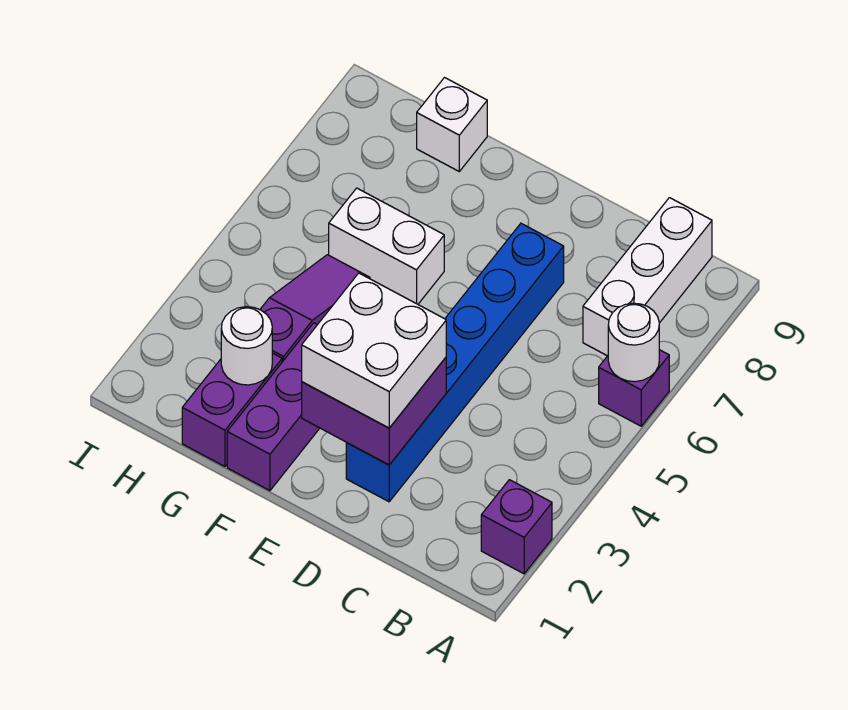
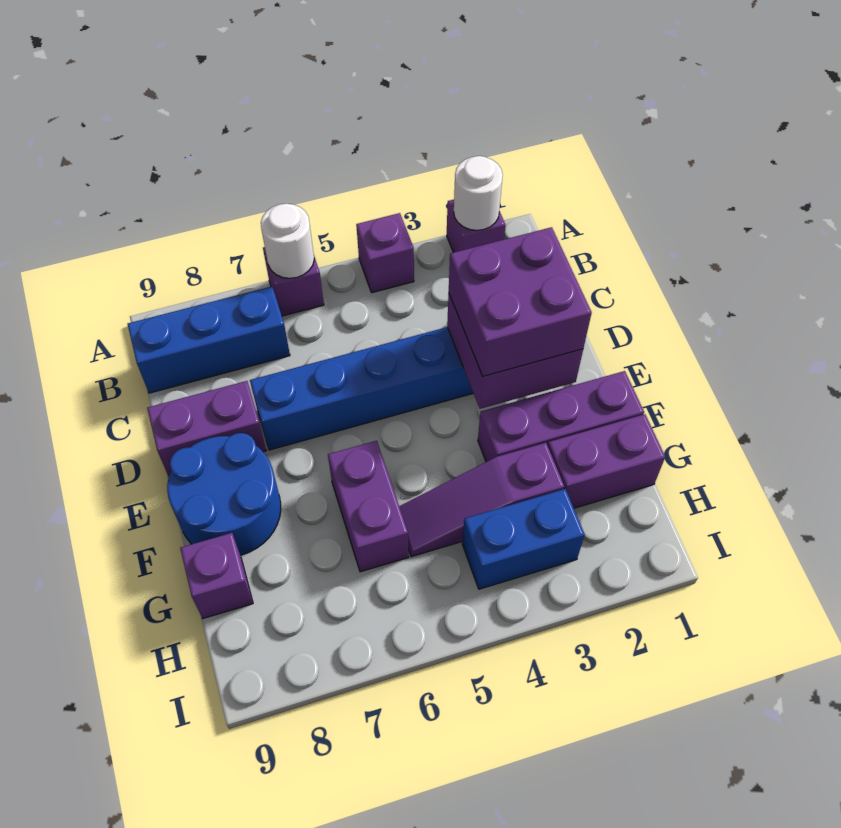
none -> purple 1x1 brick [356,213,414,293]
white 1x3 brick [583,198,712,356] -> blue 1x3 brick [128,286,290,393]
white 2x2 brick [302,273,446,428] -> purple 2x2 brick [449,227,592,376]
none -> purple 1x2 brick [147,381,266,477]
none -> blue 2x2 round brick [167,433,281,555]
white 1x2 brick [329,188,444,304] -> purple 1x2 brick [328,441,409,572]
white 1x1 round brick [221,307,272,385] -> white 1x1 round brick moved to [454,156,503,230]
white 1x1 brick [417,78,487,171] -> purple 1x1 brick [180,533,253,618]
none -> blue 1x2 brick [462,489,585,589]

